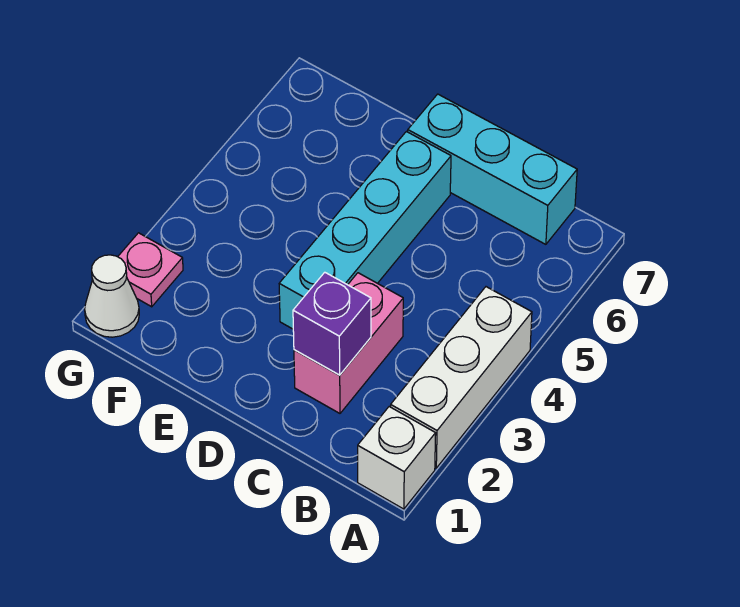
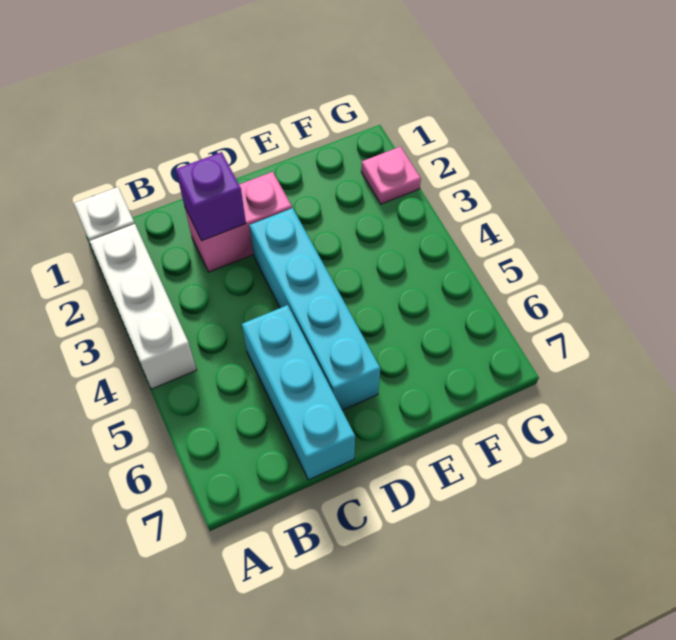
cyan 1x3 brick [408,94,577,244] -> cyan 1x3 brick turned to [242,305,355,480]
pink 1x2 brick [294,273,403,413] -> pink 1x2 brick turned to [185,172,292,272]
white 1x1 cone [85,255,139,337] -> none

